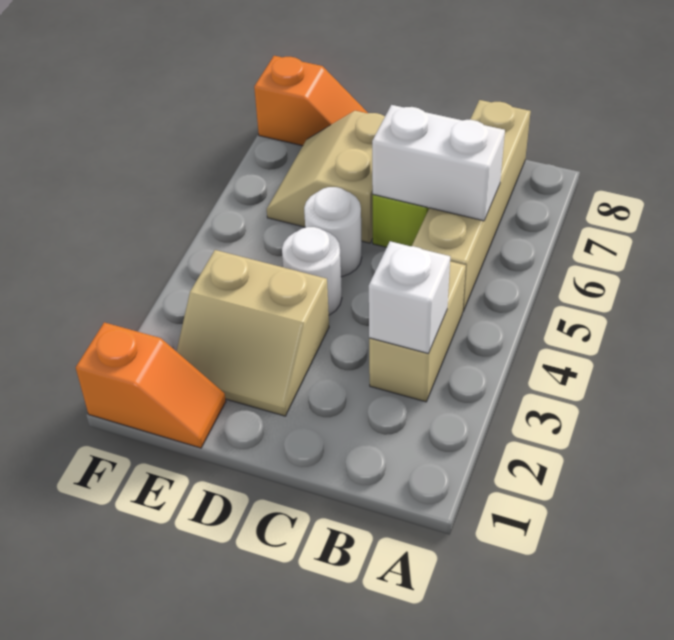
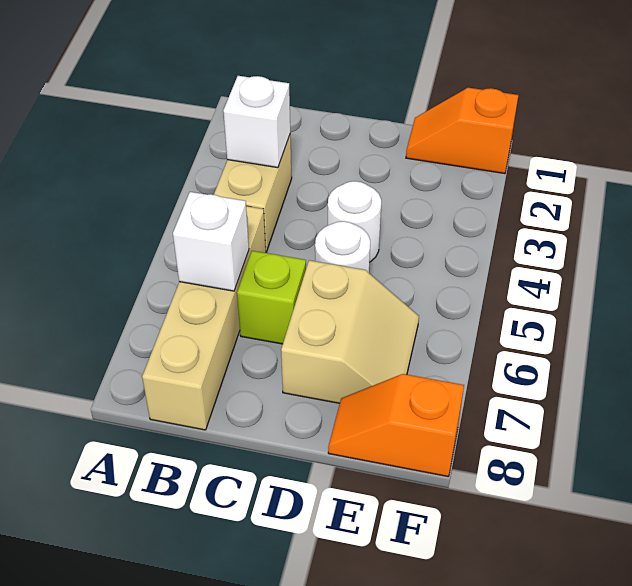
white 1x2 brick [372,105,505,221] -> white 1x1 brick [173,192,249,291]
tan 2x2 slope [177,250,329,416] -> none

